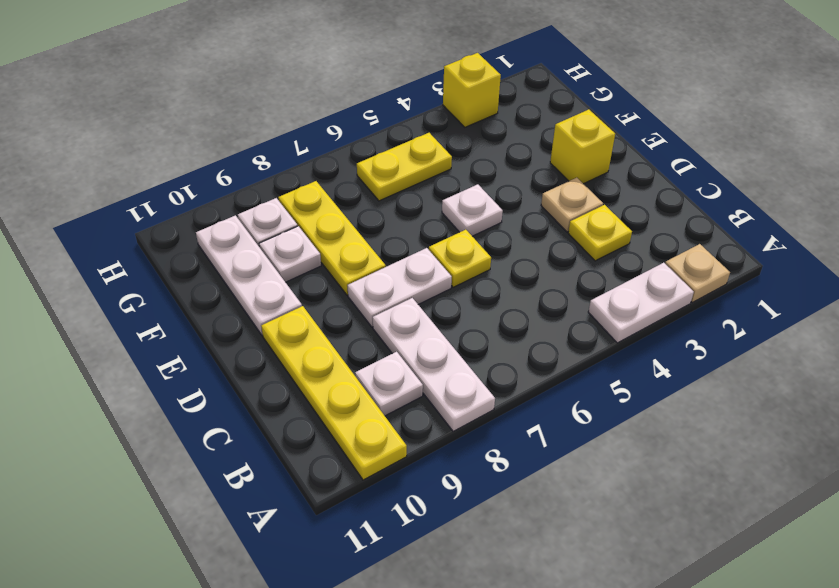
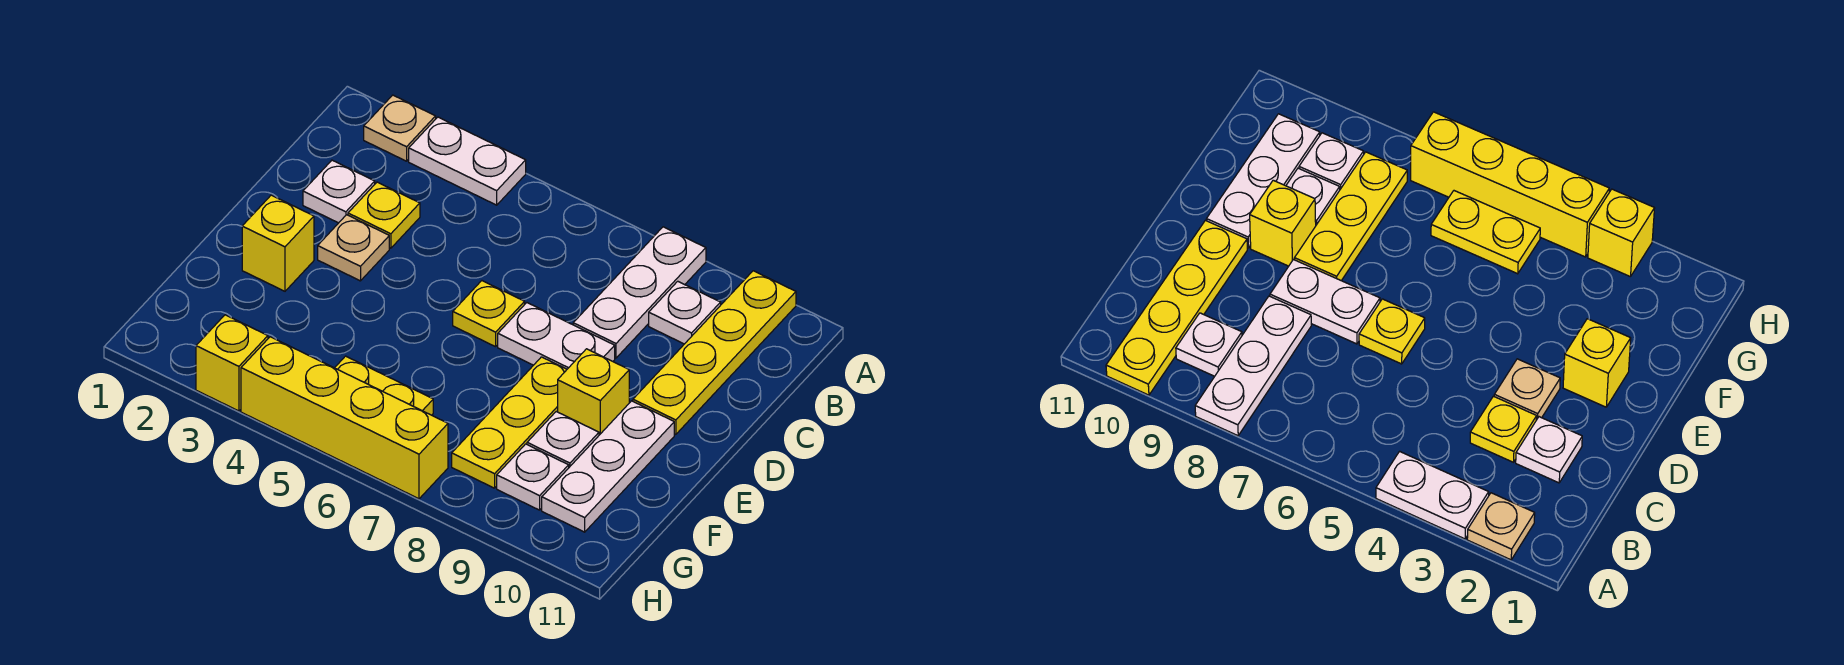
white 1x1 plate [442,184,503,236] -> white 1x1 plate moved to [303,160,375,223]
none -> yellow 1x1 brick [558,349,629,435]
none -> yellow 1x4 brick [241,337,448,499]

